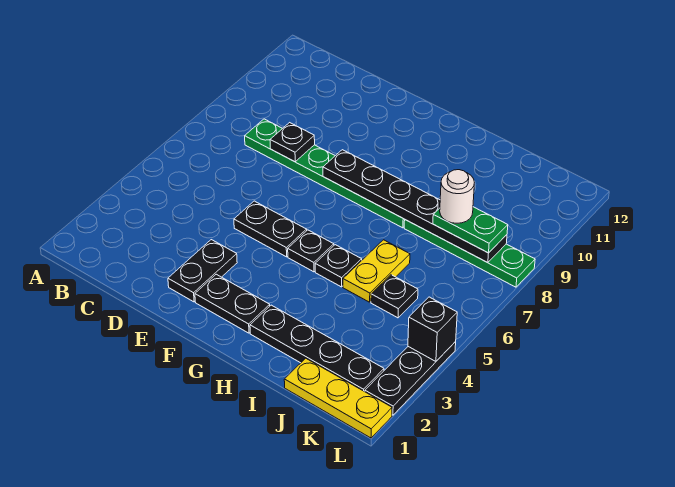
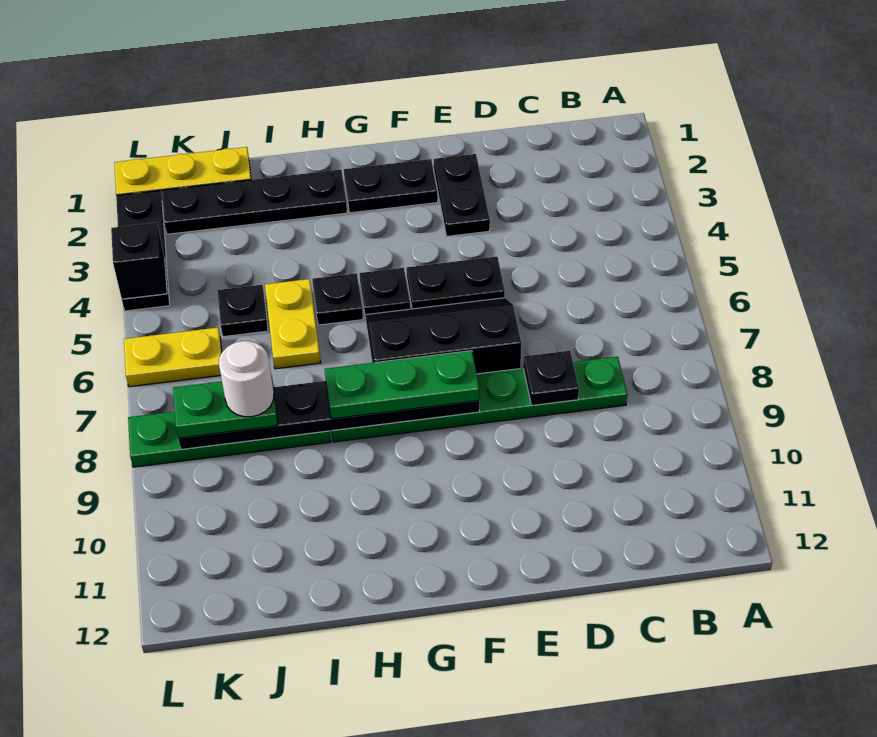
none -> black 2x3 slope [365,298,521,374]
none -> green 1x3 plate [325,351,479,419]
none -> yellow 1x2 plate [124,327,222,387]

